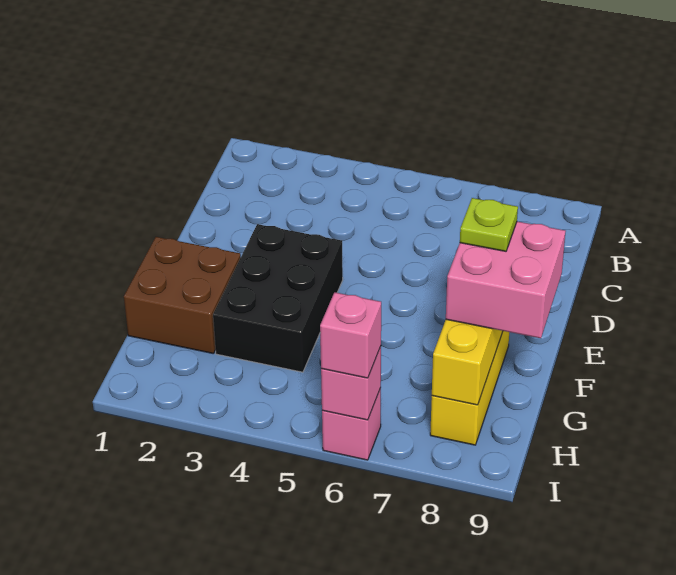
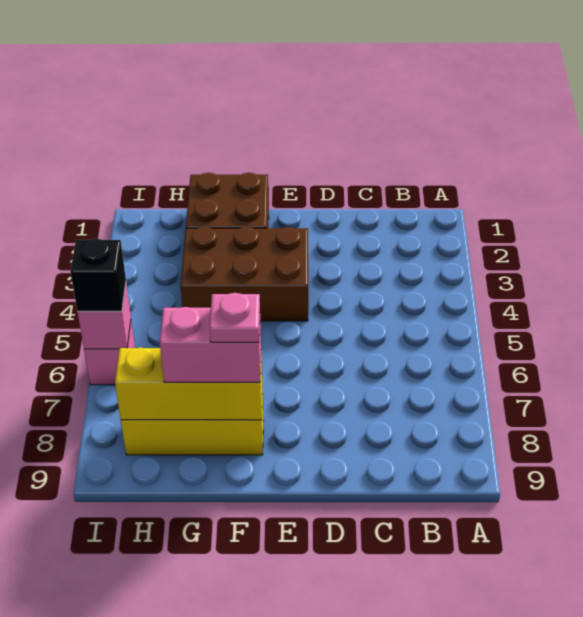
black 2x3 brick [213,224,343,372] -> brown 2x3 brick [181,227,308,321]
pink 2x2 brick [446,221,566,338] -> pink 1x2 brick [160,307,261,382]
lime 1x1 plate [460,198,518,251] -> pink 1x1 plate [210,293,260,342]
pink 1x1 brick [320,292,381,378] -> black 1x1 brick [70,239,126,311]

